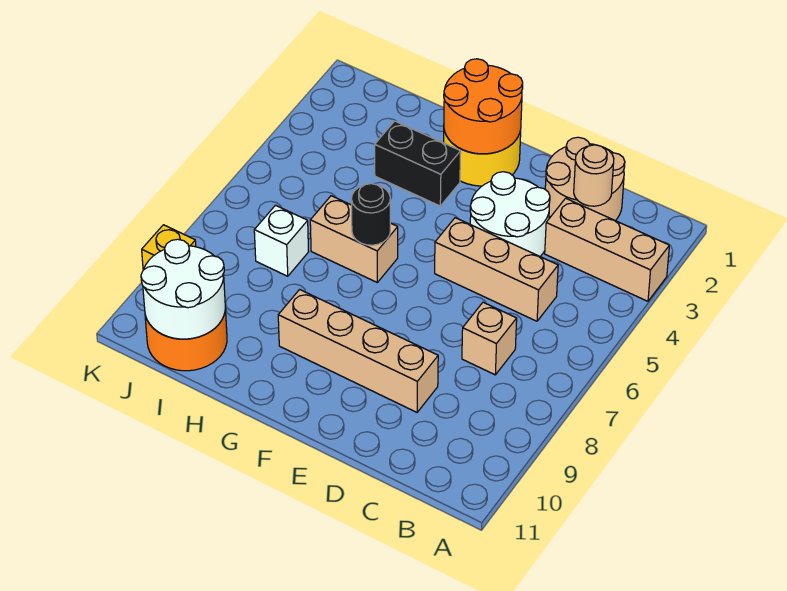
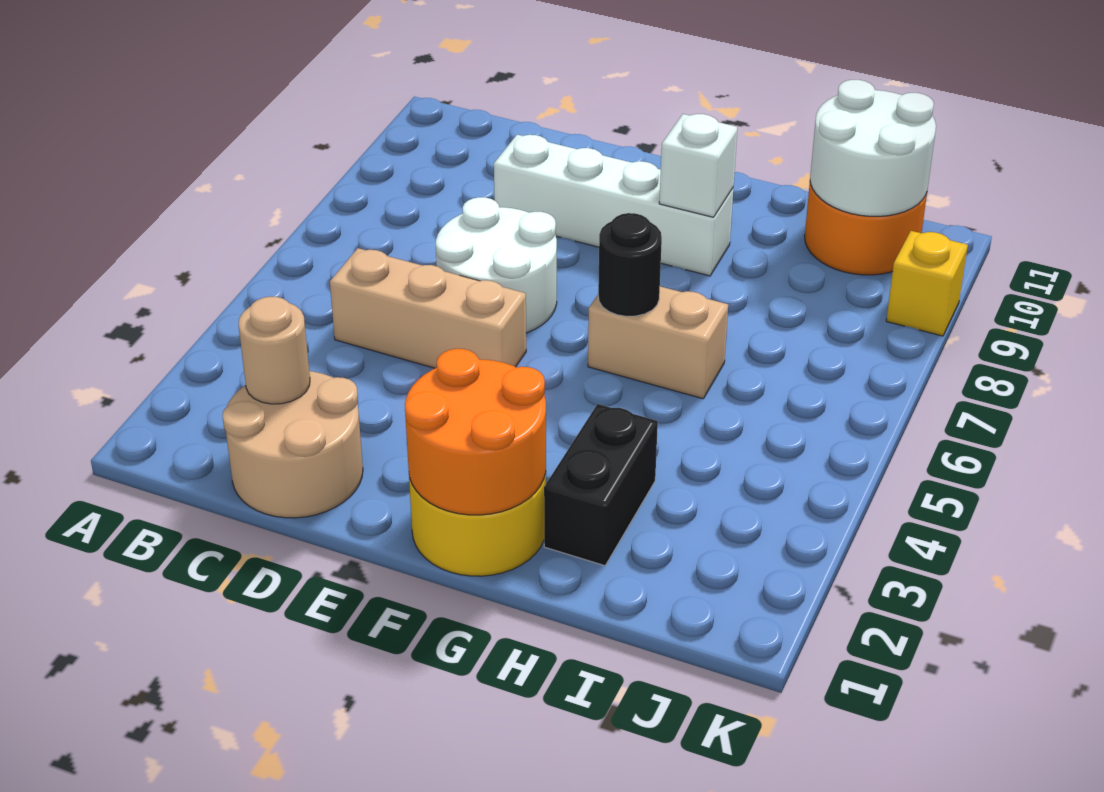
tan 1x3 brick [545,198,669,301] -> none
tan 1x1 brick [462,302,517,375] -> none
white 2x2 round brick [470,172,550,256] -> white 2x2 round brick moved to [436,197,557,333]
tan 1x4 brick [278,290,438,412] -> white 1x4 brick [494,135,733,276]
black 1x2 brick [375,121,461,206] -> black 1x2 brick turned to [544,404,658,566]
white 1x1 brick [254,205,309,276] -> white 1x1 brick moved to [659,114,737,217]

